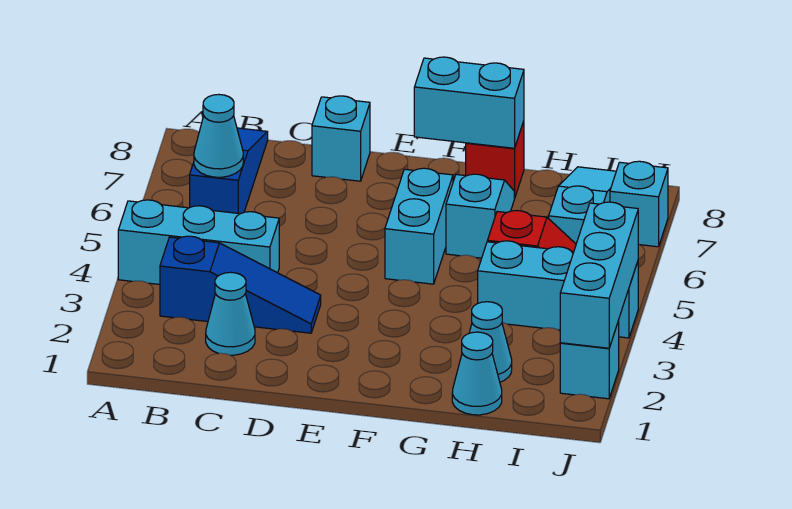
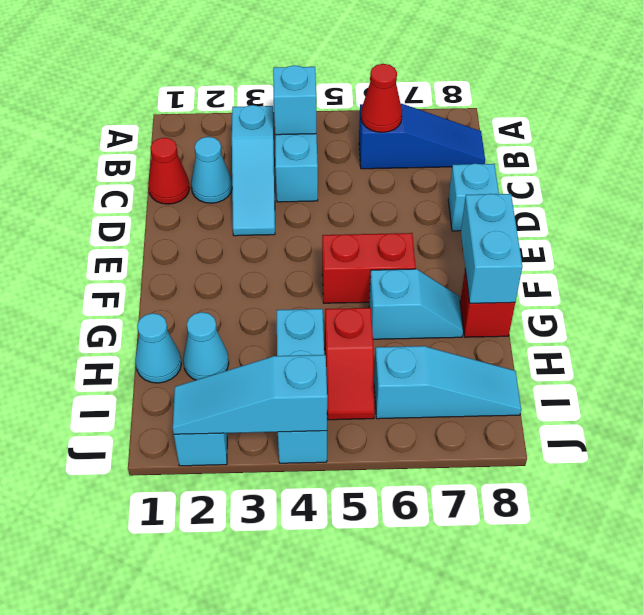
blue 1x3 slope [160,236,321,333] -> cyan 1x3 slope [232,105,275,236]
cyan 1x1 cone [194,94,243,177] -> red 1x1 cone [361,64,402,132]
none -> red 1x1 cone [148,138,190,204]
cyan 1x2 brick [385,168,453,284] -> red 1x2 brick [322,233,416,303]
cyan 1x3 brick [560,202,638,348] -> cyan 1x3 slope [173,355,327,434]
cyan 1x1 brick [610,161,668,247] -> cyan 1x1 brick moved to [273,65,316,135]

